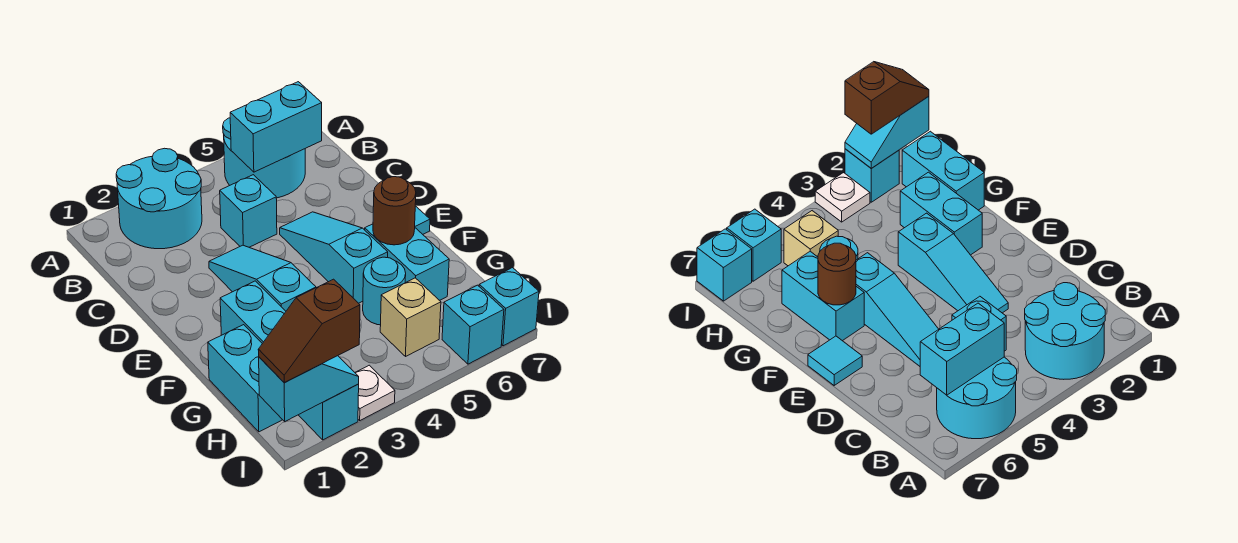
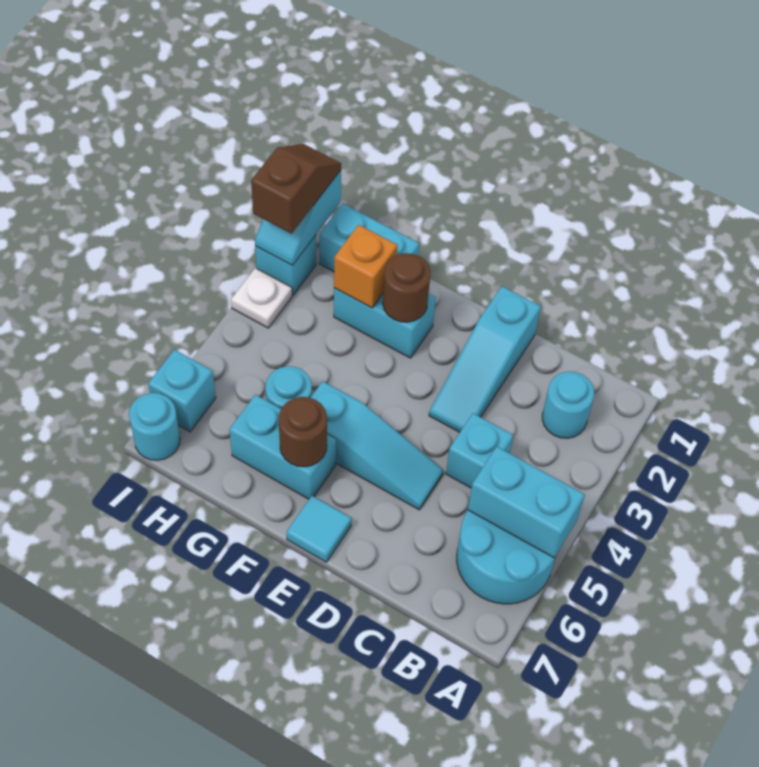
cyan 2x2 round brick [116,148,202,249] -> cyan 1x1 round brick [542,371,594,438]
cyan 1x2 brick [230,82,322,172] -> cyan 1x2 brick turned to [468,447,585,558]
cyan 1x3 slope [209,245,316,311] -> cyan 1x3 slope turned to [429,286,541,432]
none -> brown 1x1 round brick [383,253,431,322]
none -> orange 1x1 brick [334,225,398,308]
tan 1x1 brick [380,278,441,357] -> none
cyan 1x1 brick [479,268,539,346] -> cyan 1x1 round brick [129,393,180,460]

